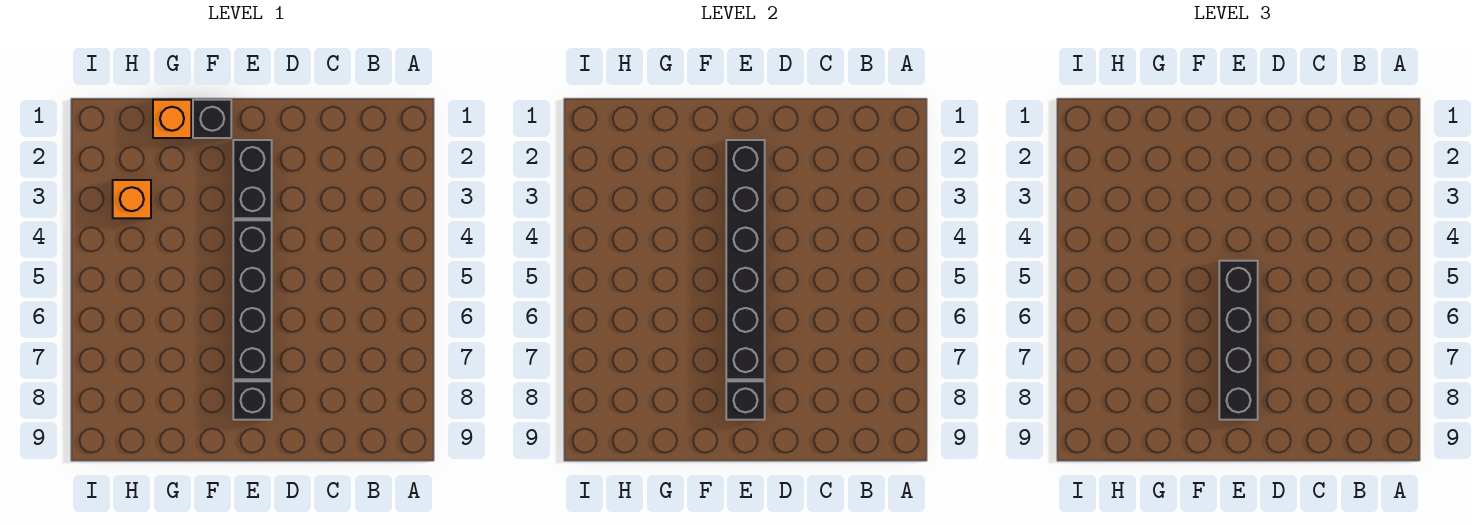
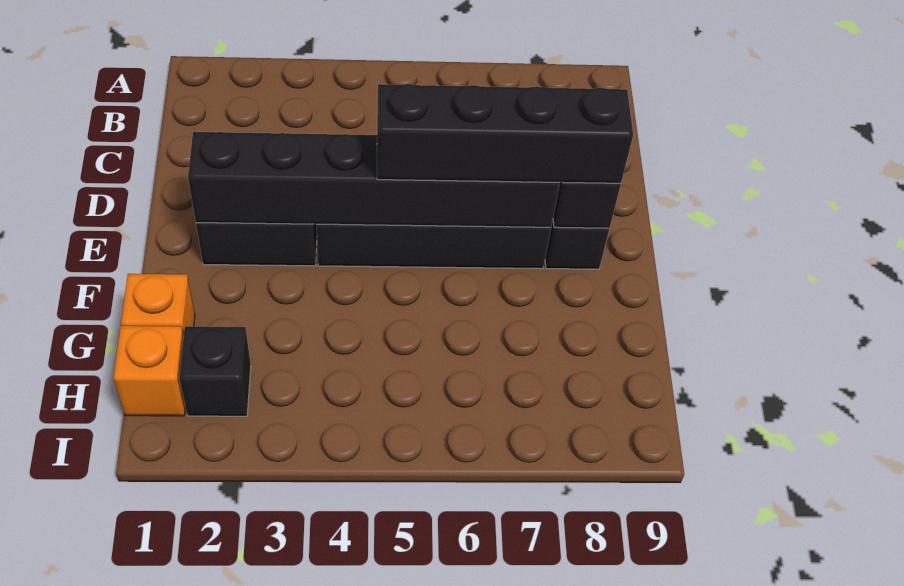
black 1x1 brick [193,100,231,138] -> black 1x1 brick moved to [179,326,251,416]
orange 1x1 brick [113,180,151,218] -> orange 1x1 brick moved to [113,326,186,416]

